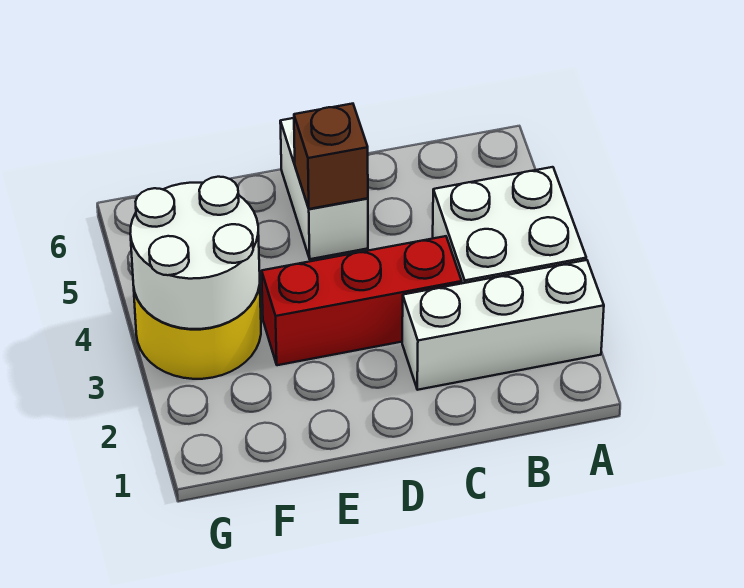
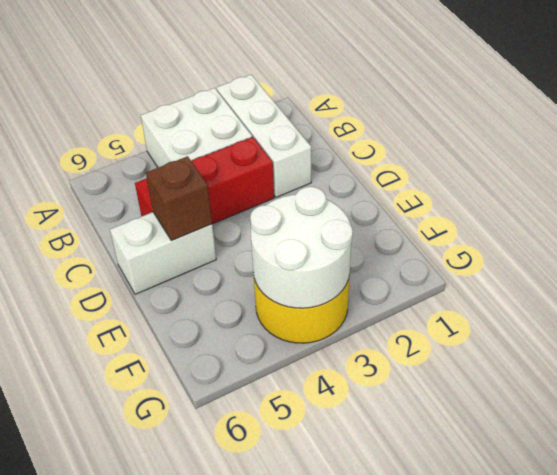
red 1x3 brick [262,236,462,365] -> red 1x3 brick turned to [135,137,274,224]

